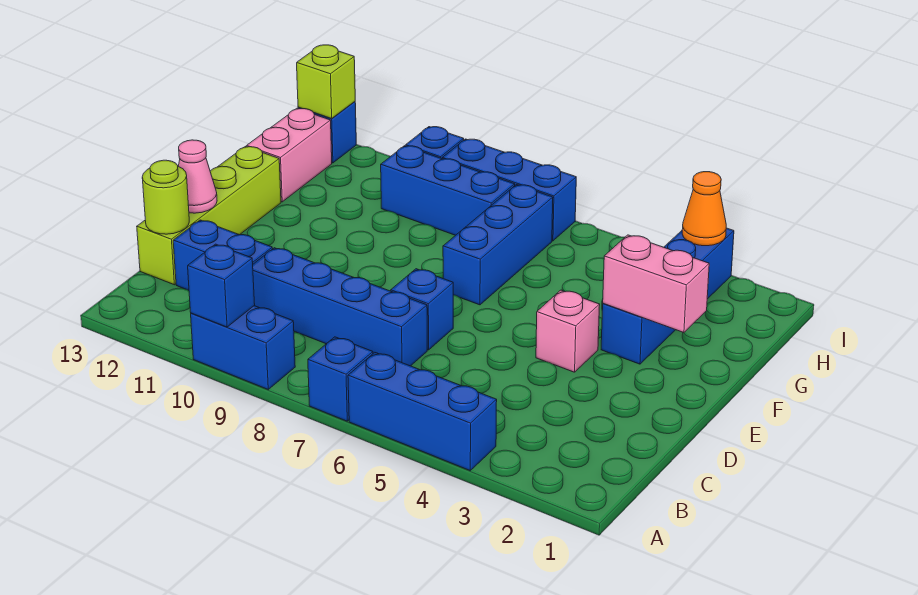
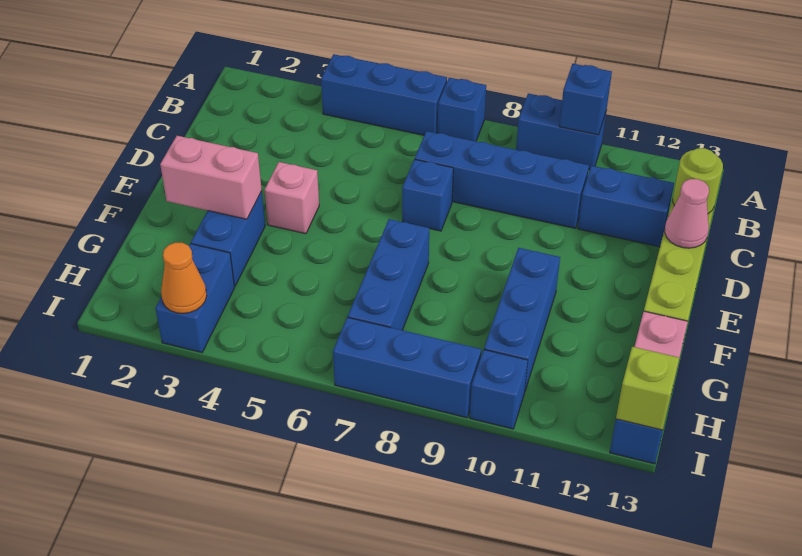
blue 1x3 brick [381,146,515,235] -> blue 1x3 brick turned to [484,248,560,391]

